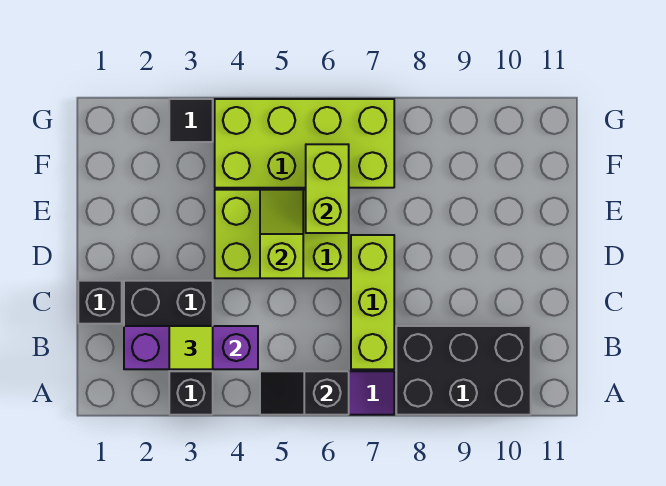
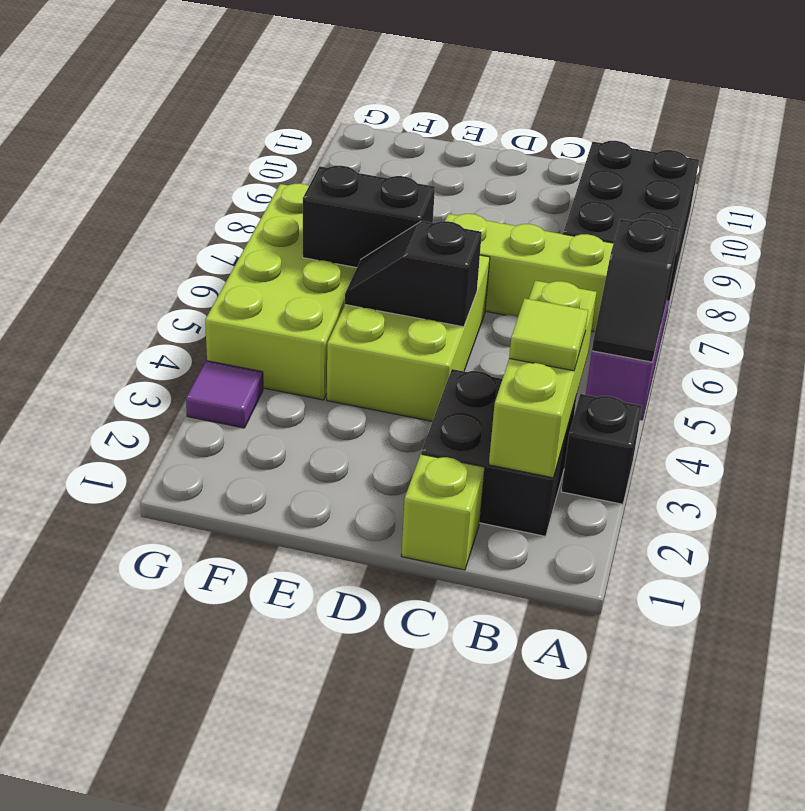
purple 1x3 brick [124,326,258,369] -> lime 1x3 brick [489,281,597,478]
black 1x1 brick [78,281,122,324] -> lime 1x1 brick [401,454,485,570]
lime 1x2 slope [260,190,303,278] -> black 1x2 slope [345,221,482,327]
lime 1x2 brick [306,144,349,233] -> black 1x2 brick [303,166,435,268]
black 1x1 tile [169,99,213,142] -> purple 1x1 tile [186,361,263,428]

